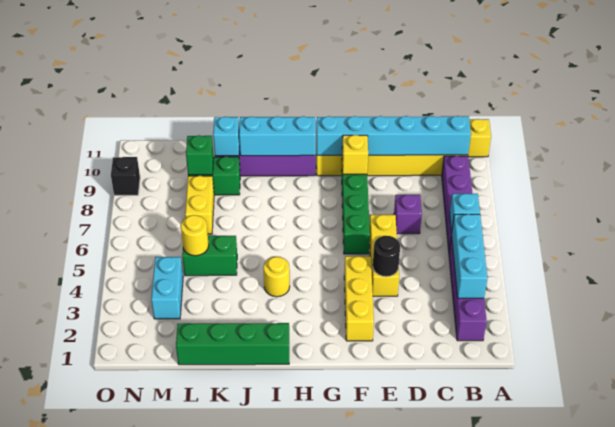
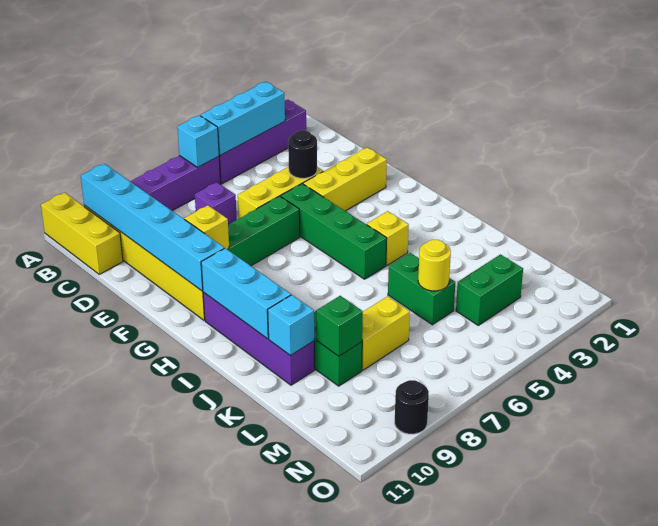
green 1x4 brick [176,323,289,365] -> green 1x4 brick moved to [281,184,387,279]
yellow 1x1 round brick [263,257,290,297] -> yellow 1x1 brick [367,211,409,266]
cyan 1x2 brick [151,257,183,319] -> green 1x2 brick [456,254,523,325]
black 1x1 brick [111,157,140,195] -> black 1x1 round brick [395,380,429,434]

